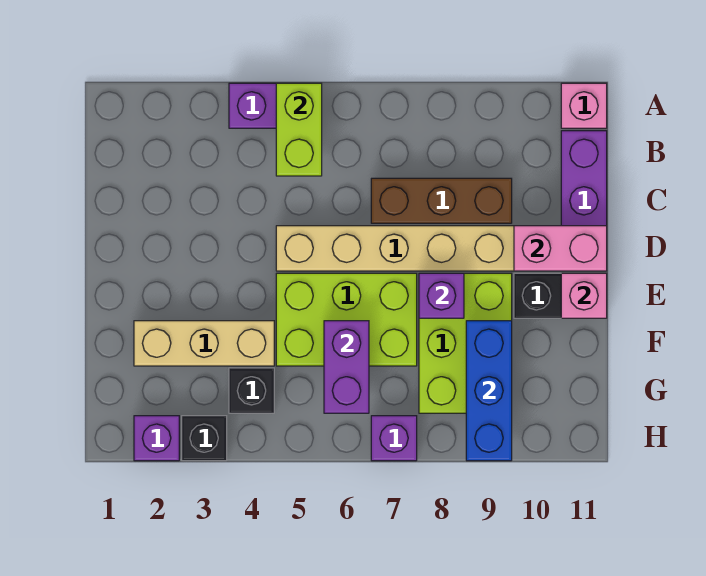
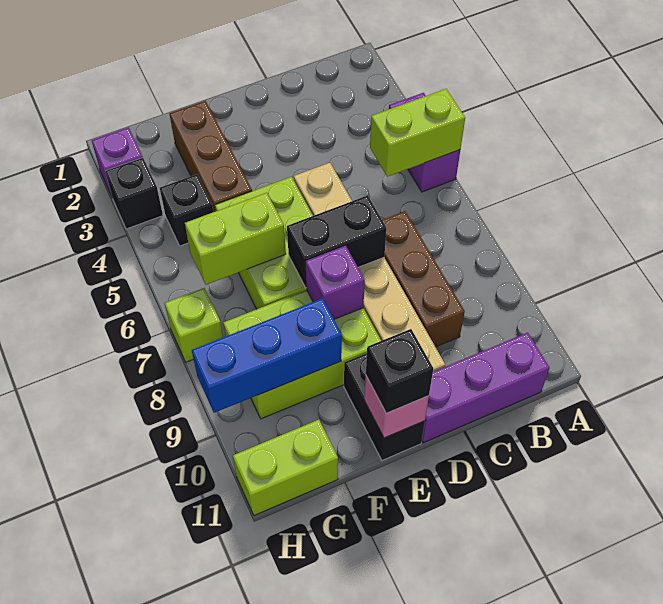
pink 1x1 brick [561,83,607,128] -> none
none -> black 1x2 brick [287,196,386,287]
pink 1x2 brick [514,226,607,271] -> none
none -> black 1x1 brick [366,329,433,413]
tan 1x3 brick [134,321,274,366] -> brown 1x3 brick [170,101,252,212]
purple 1x2 brick [324,321,369,413] -> lime 1x2 brick [185,193,286,285]
none -> lime 1x2 brick [233,420,338,515]
purple 1x1 brick [371,416,417,461] -> lime 1x1 brick [164,288,223,362]

